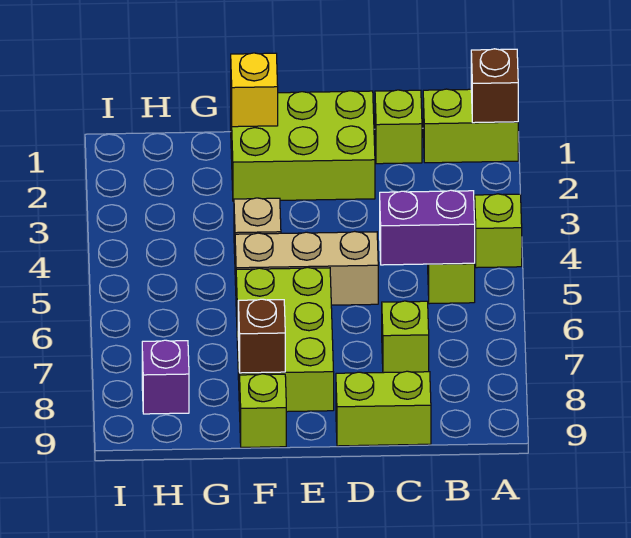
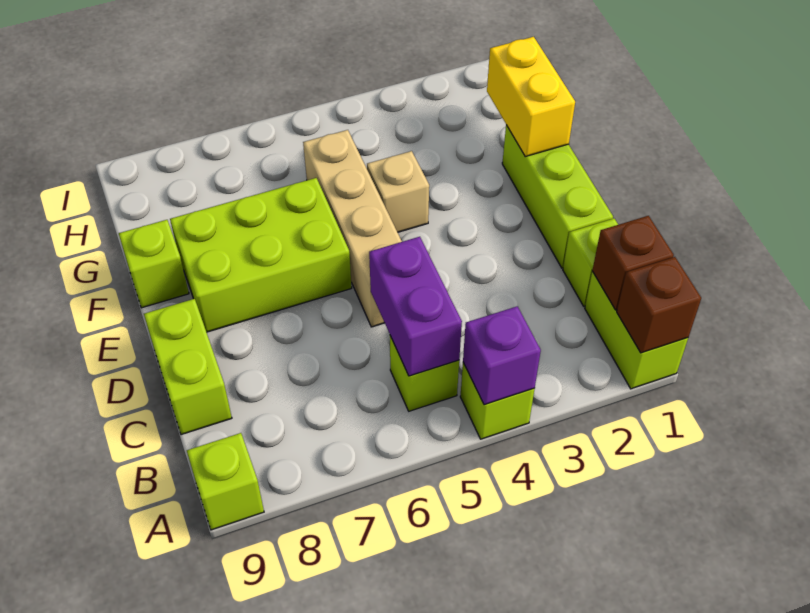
lime 1x1 brick [382,301,429,373] -> lime 1x1 brick moved to [187,433,264,530]
lime 2x3 brick [231,91,375,201] -> lime 1x3 brick [502,125,613,268]
tan 1x3 brick [235,231,378,305] -> tan 1x4 brick [303,130,402,327]
yellow 1x1 brick [231,53,278,127] -> yellow 1x2 brick [487,37,575,156]
brown 1x1 brick [238,299,285,373] -> brown 1x1 brick moved to [592,216,674,310]
purple 1x1 brick [142,340,189,414] -> purple 1x1 brick moved to [463,306,541,405]

